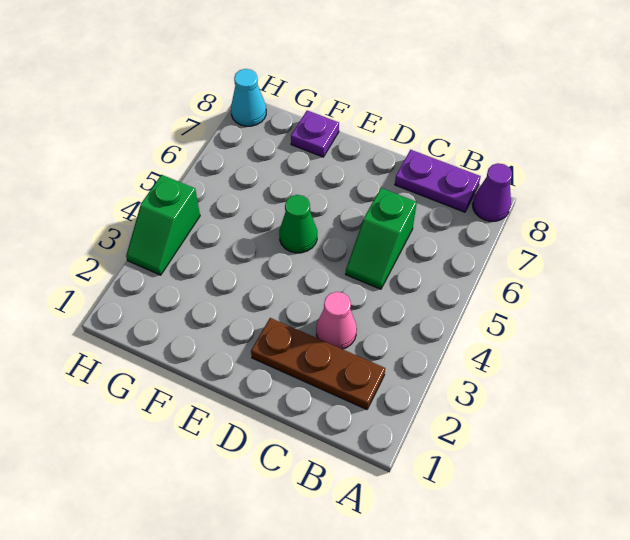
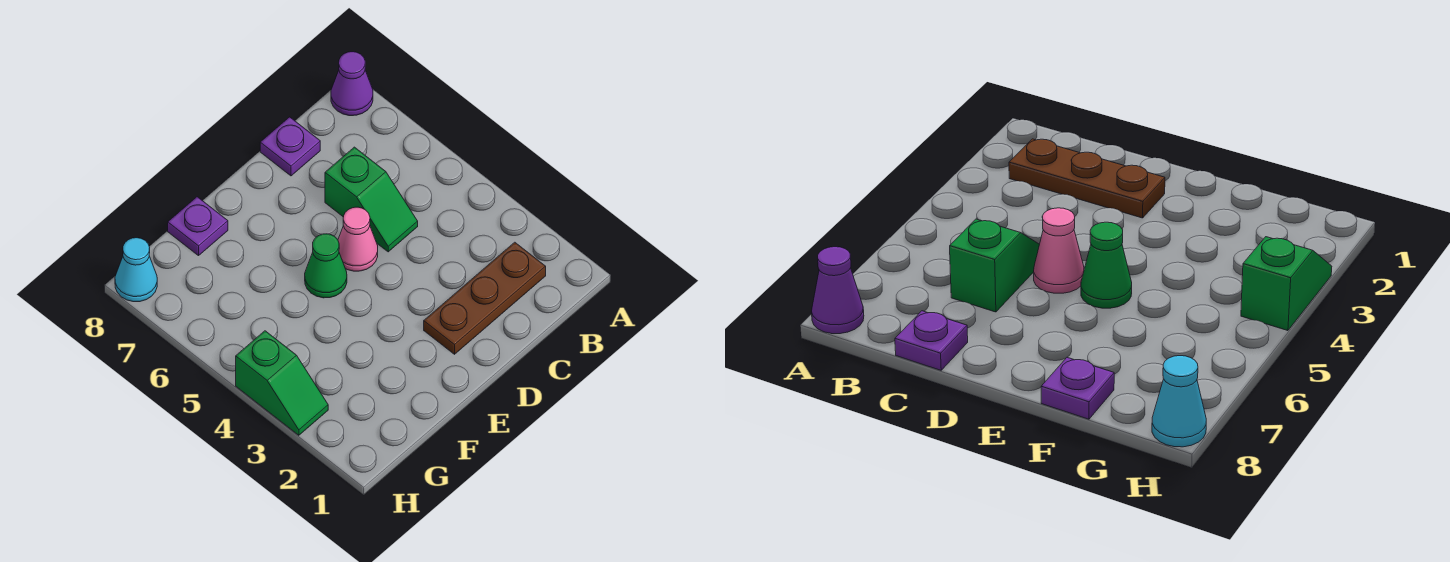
purple 1x2 plate [395,150,481,212] -> purple 1x1 plate [260,117,320,176]
pink 1x1 cone [316,292,357,349] -> pink 1x1 cone moved to [338,207,378,271]

